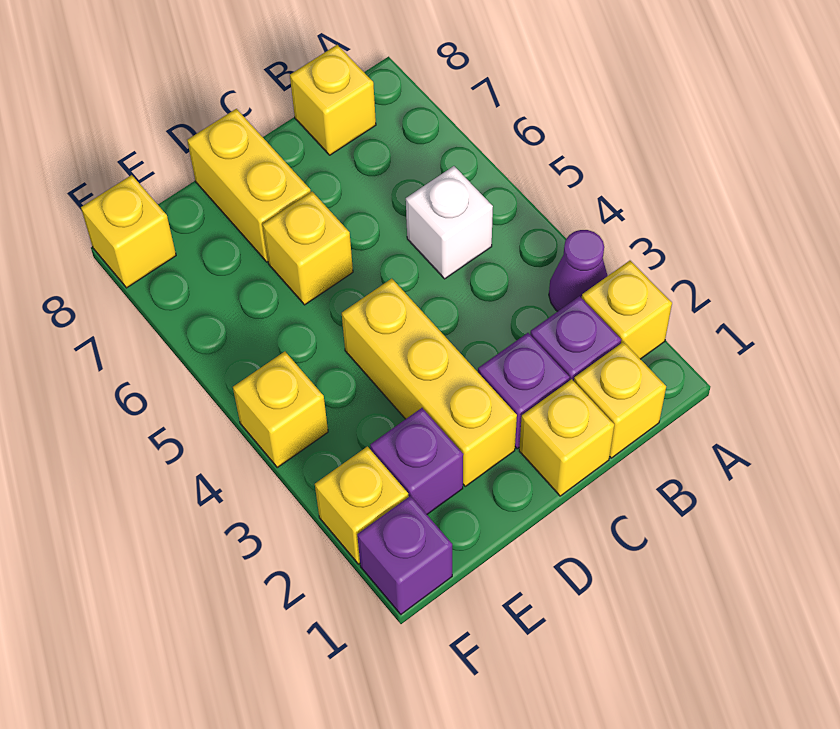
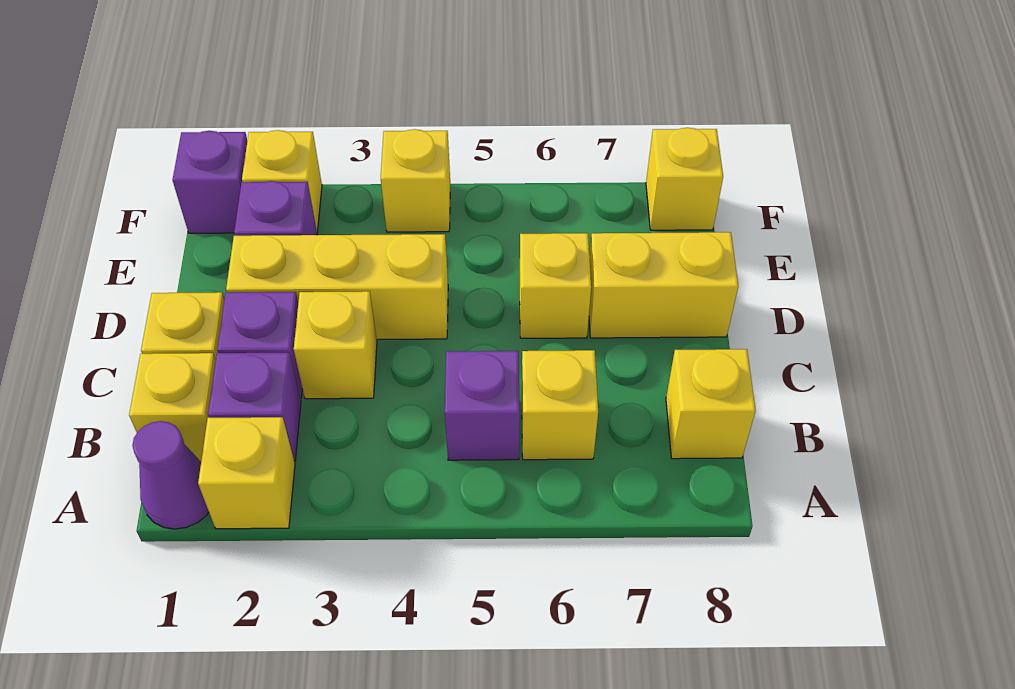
purple 1x1 cone [549,230,608,311] -> purple 1x1 cone moved to [133,421,209,529]
white 1x1 brick [406,166,493,279] -> purple 1x1 brick [445,351,520,460]
none -> yellow 1x1 brick [522,350,598,460]
none -> yellow 1x1 brick [294,291,377,399]

